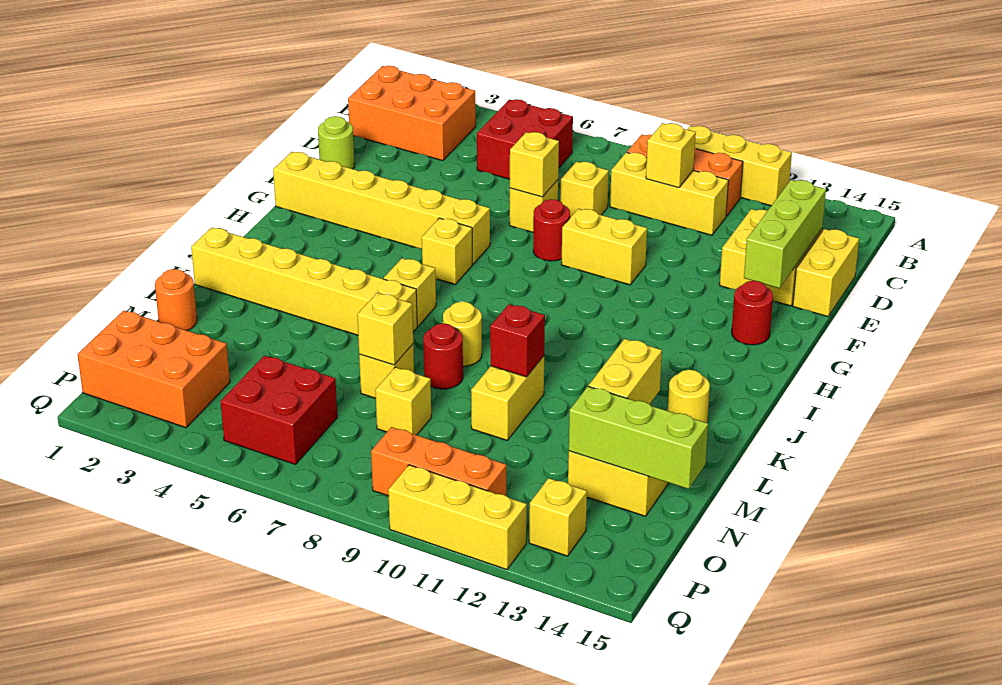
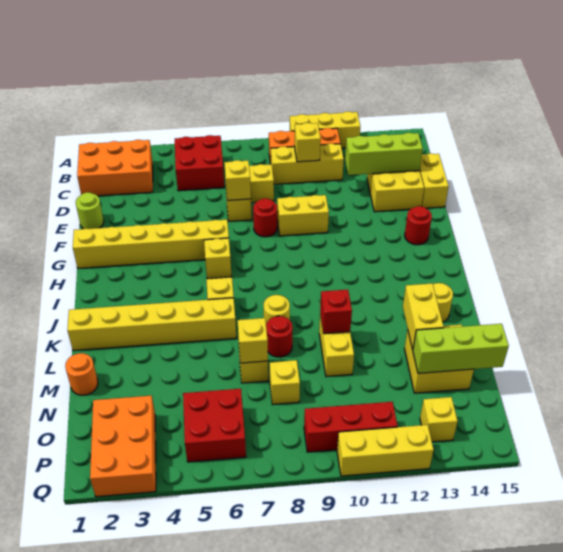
lime 1x3 brick [744,180,826,288] -> lime 1x3 brick turned to [345,133,423,175]
orange 2x3 brick [78,310,230,428] -> orange 2x3 brick turned to [90,396,156,497]
orange 1x3 brick [371,427,506,496] -> red 1x3 brick [304,402,397,452]

